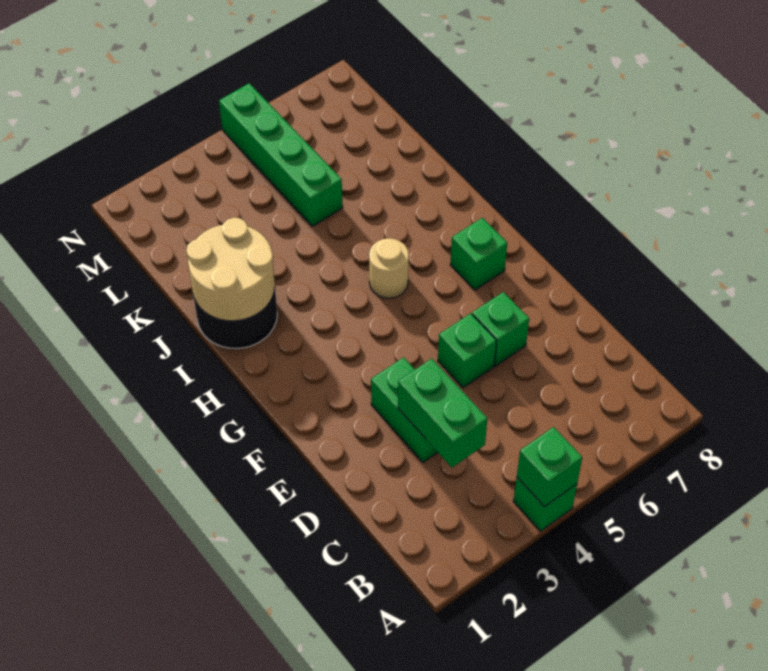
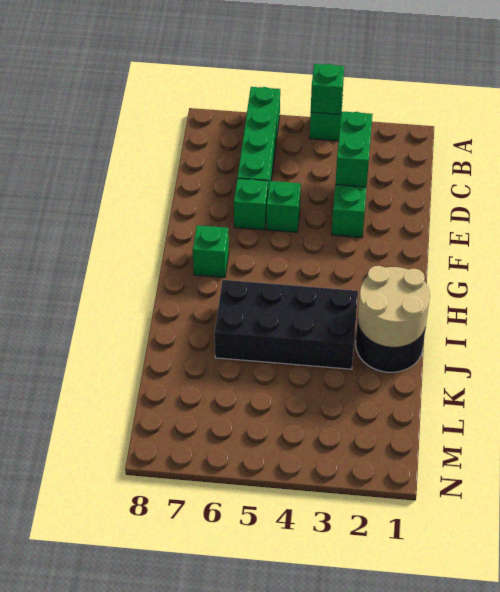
tan 1x1 round brick [369,238,409,298] -> none
none -> black 2x4 brick [215,280,358,369]
green 1x4 brick [219,83,343,226] -> green 1x4 brick moved to [237,87,280,191]

